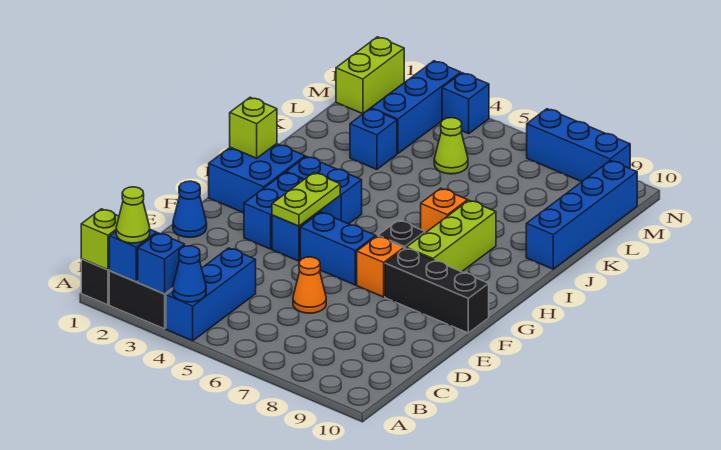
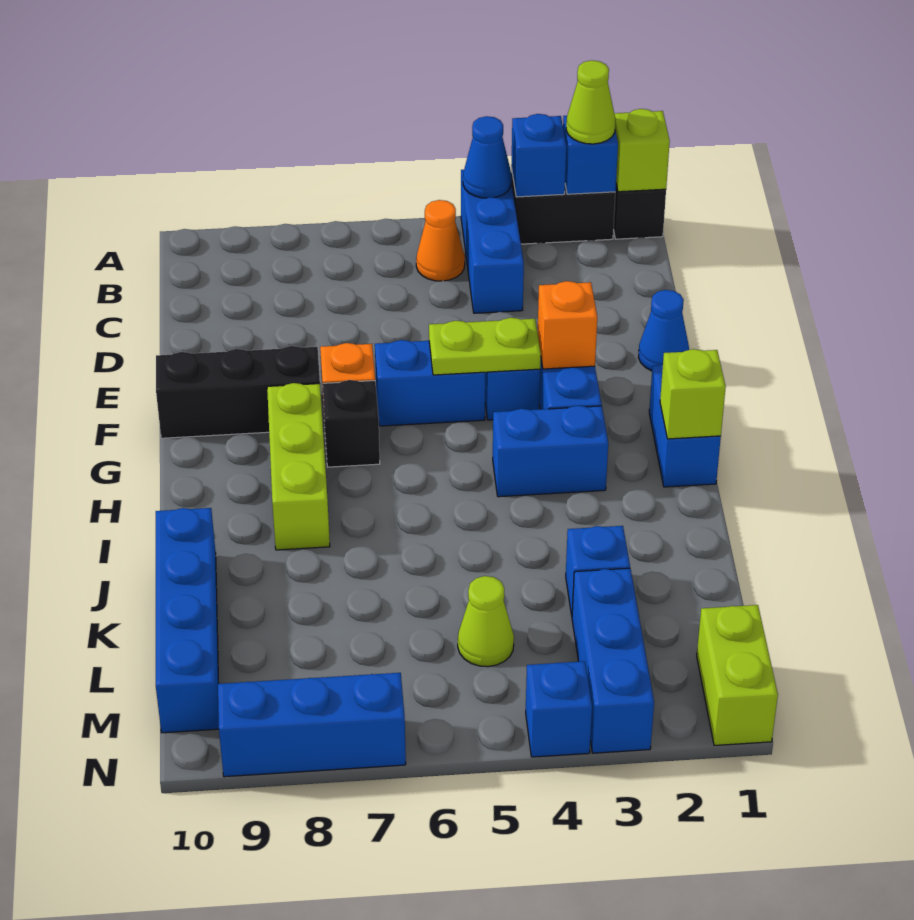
orange 1x1 cone [293,257,326,313] -> orange 1x1 cone moved to [416,200,465,281]
lime 1x2 plate [272,173,340,226] -> lime 1x2 plate turned to [429,318,541,375]
blue 2x2 brick [209,144,305,213] -> blue 1x2 brick [649,365,721,487]
orange 1x1 brick [421,188,468,233] -> orange 1x1 brick moved to [538,281,597,369]

